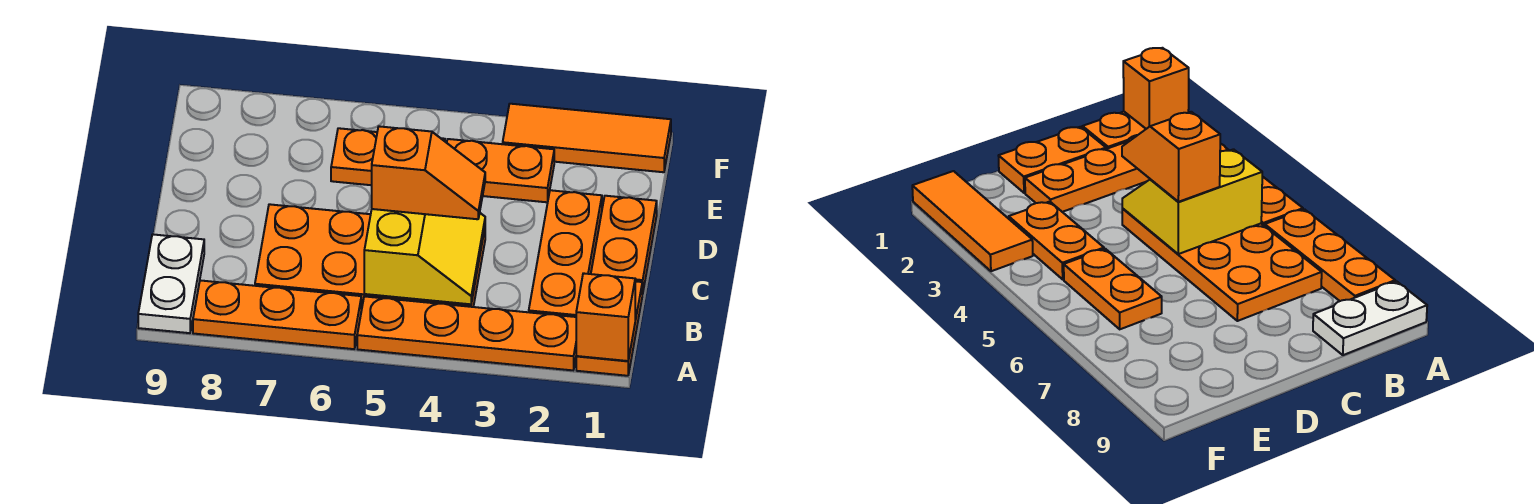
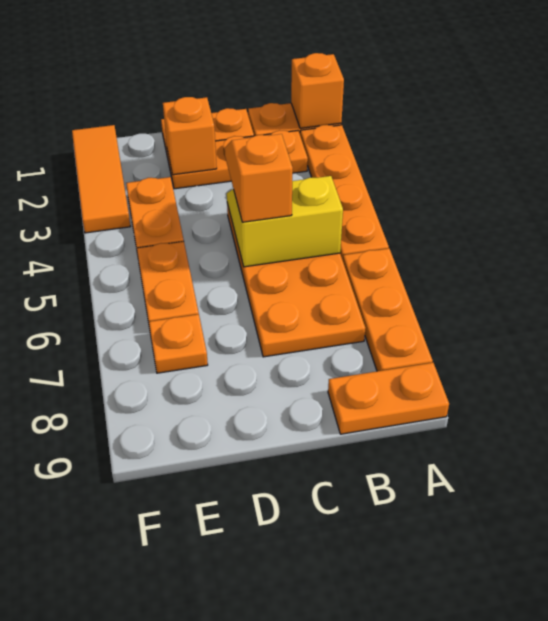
white 1x2 plate [138,234,204,333] -> orange 1x2 plate [328,363,449,434]
none -> orange 1x1 brick [163,97,217,175]
none -> orange 1x1 plate [149,314,208,373]

